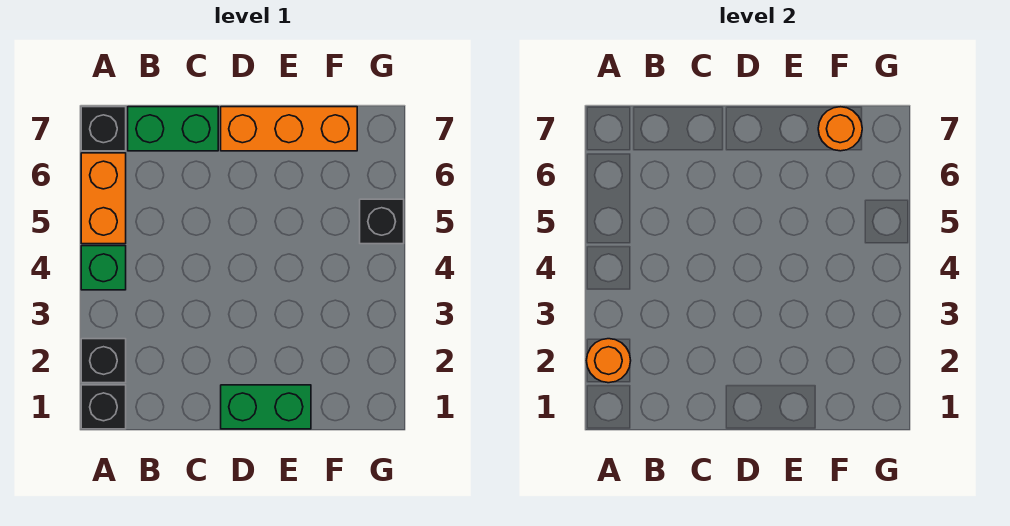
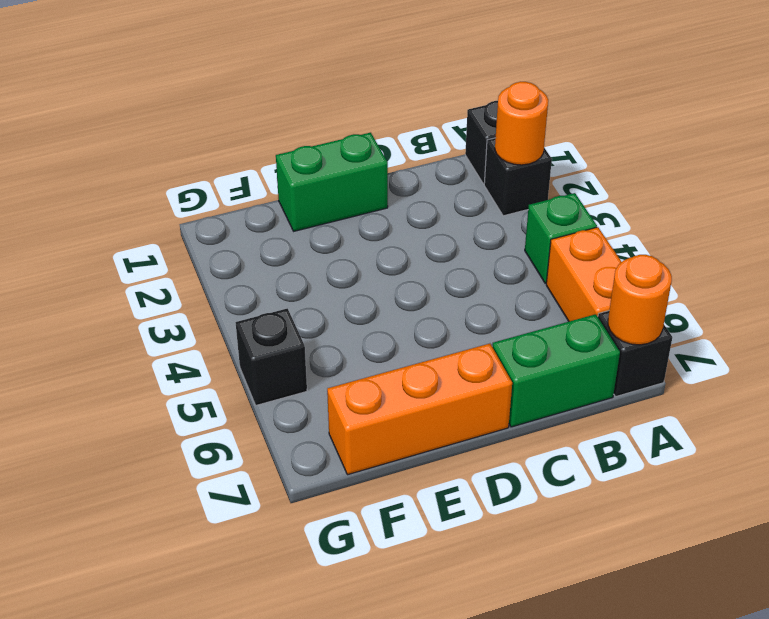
orange 1x1 round brick [818,107,862,151] -> orange 1x1 round brick moved to [608,255,672,345]

